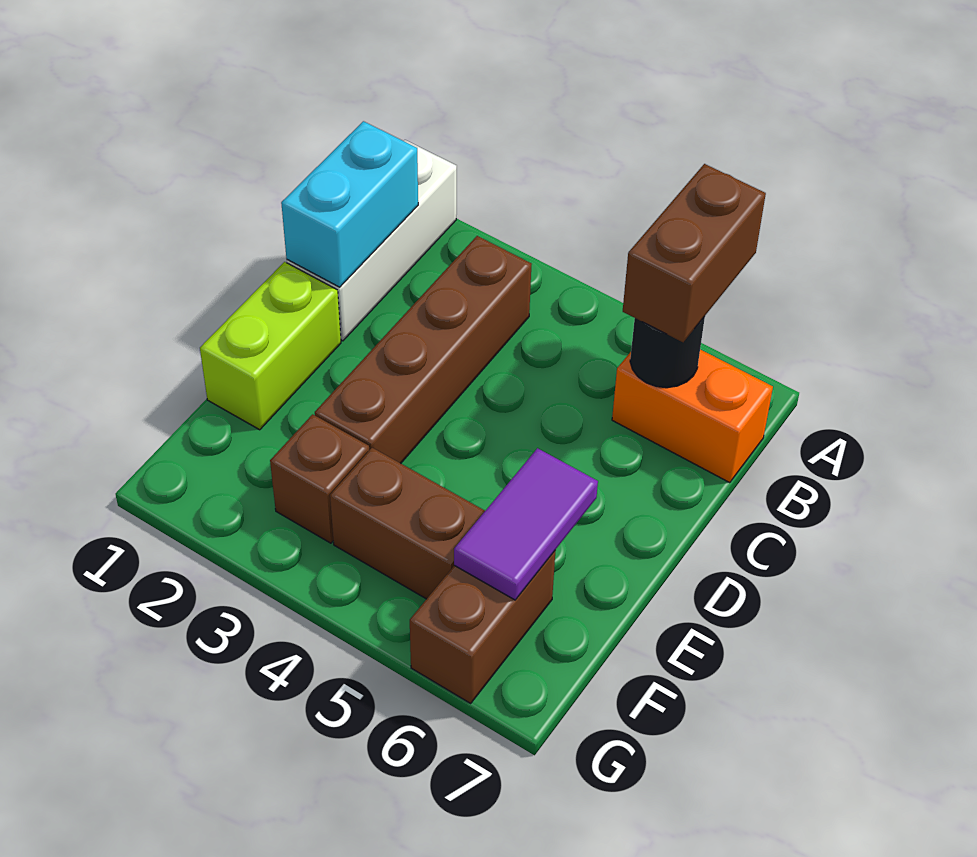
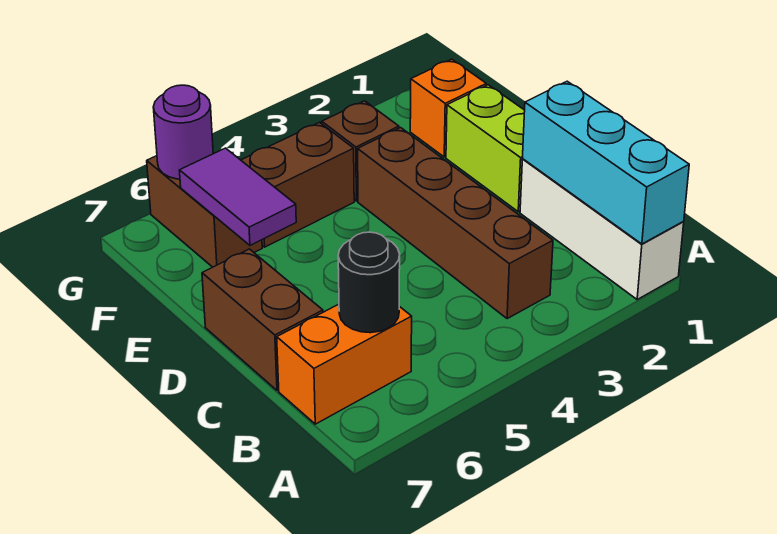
brown 1x2 brick [623,164,766,342] -> brown 1x2 brick moved to [202,249,323,390]
cyan 1x2 brick [281,121,418,287] -> cyan 1x3 brick [523,81,689,244]
none -> orange 1x1 brick [410,59,486,157]
none -> purple 1x1 round brick [153,85,213,179]

